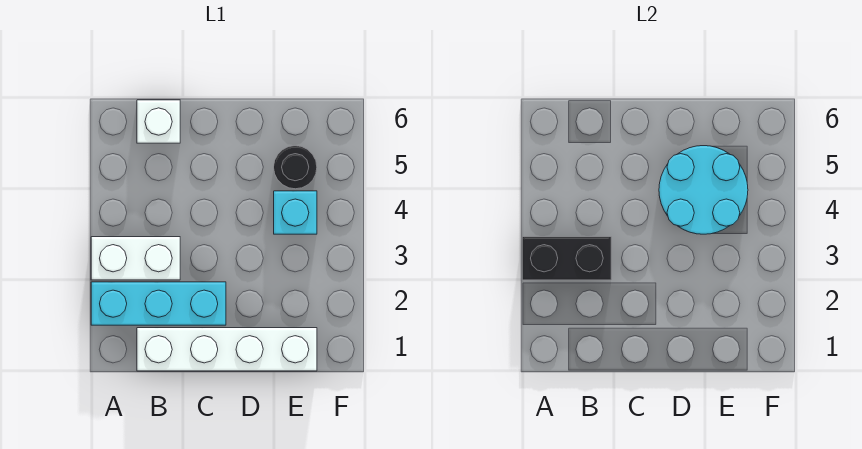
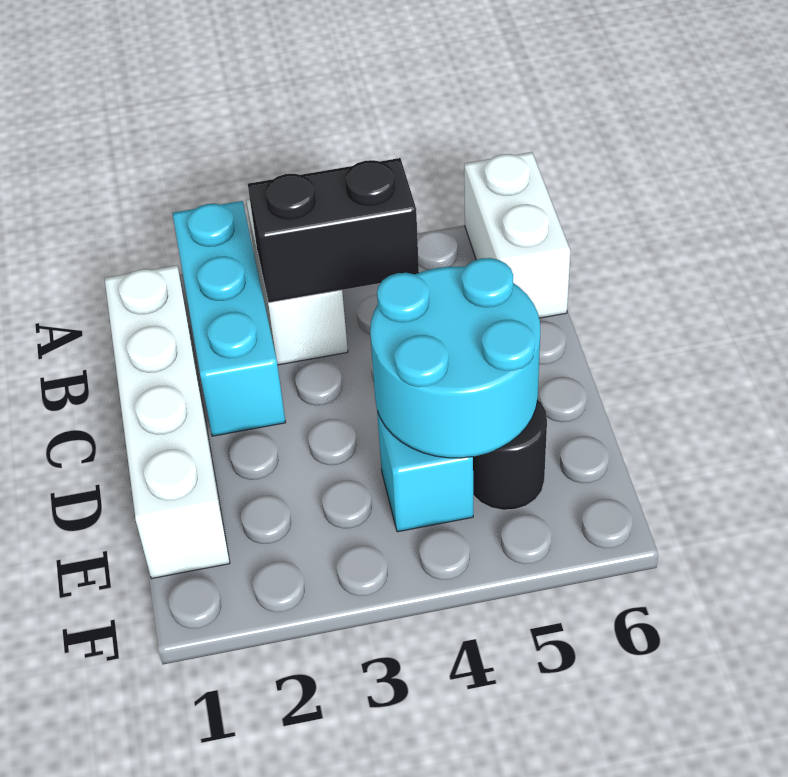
black 1x2 brick [522,237,611,280] -> black 1x2 brick turned to [248,158,419,303]
white 1x1 brick [137,100,180,143] -> white 1x2 brick [464,152,570,318]

